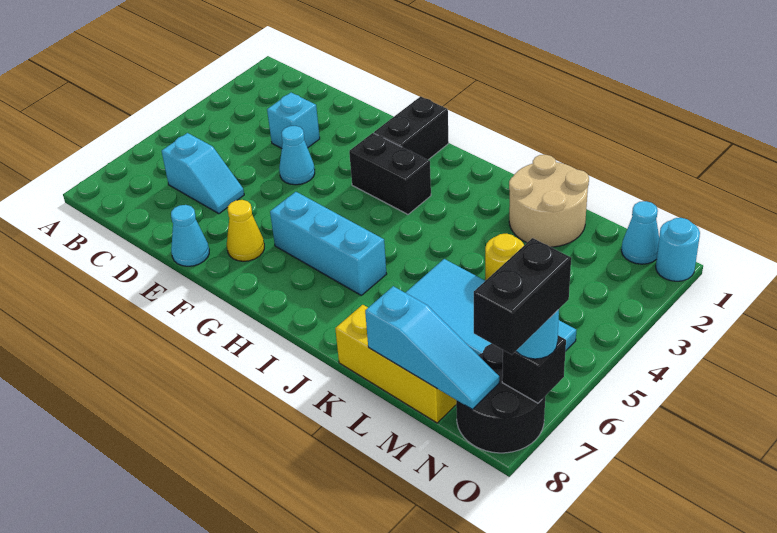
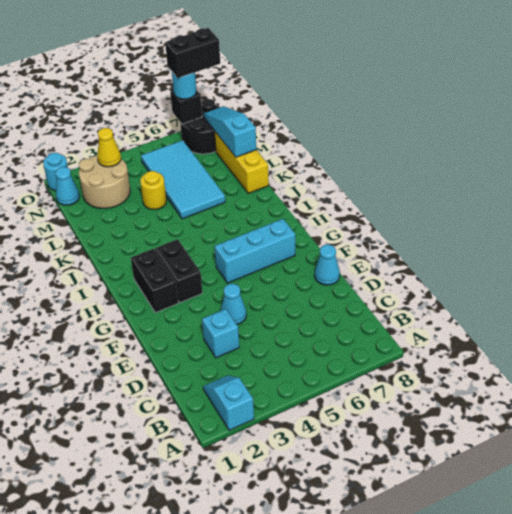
cyan 1x2 slope [162,133,244,214] -> cyan 1x2 slope moved to [203,375,254,430]
yellow 1x1 cone [227,200,264,261] -> yellow 1x1 cone moved to [97,128,121,167]
black 1x2 brick [374,97,449,160] -> black 1x2 brick turned to [131,249,178,313]
cyan 1x3 brick [270,192,386,295] -> cyan 1x3 brick turned to [214,219,295,283]
tan 2x2 round brick [509,155,589,247] -> tan 2x2 round brick moved to [79,156,130,208]

